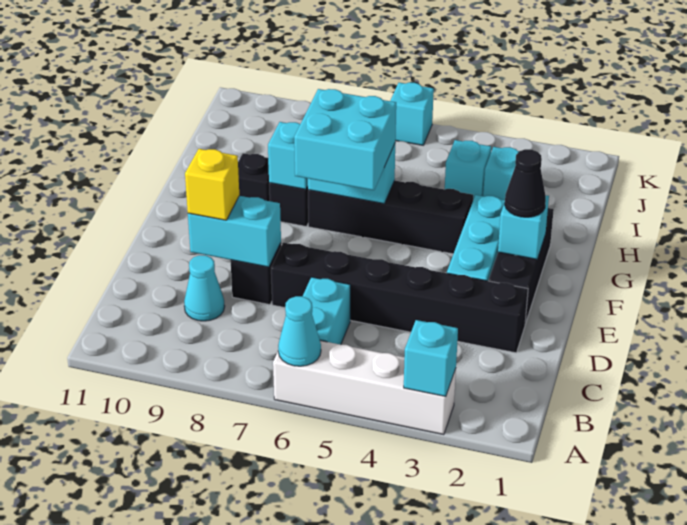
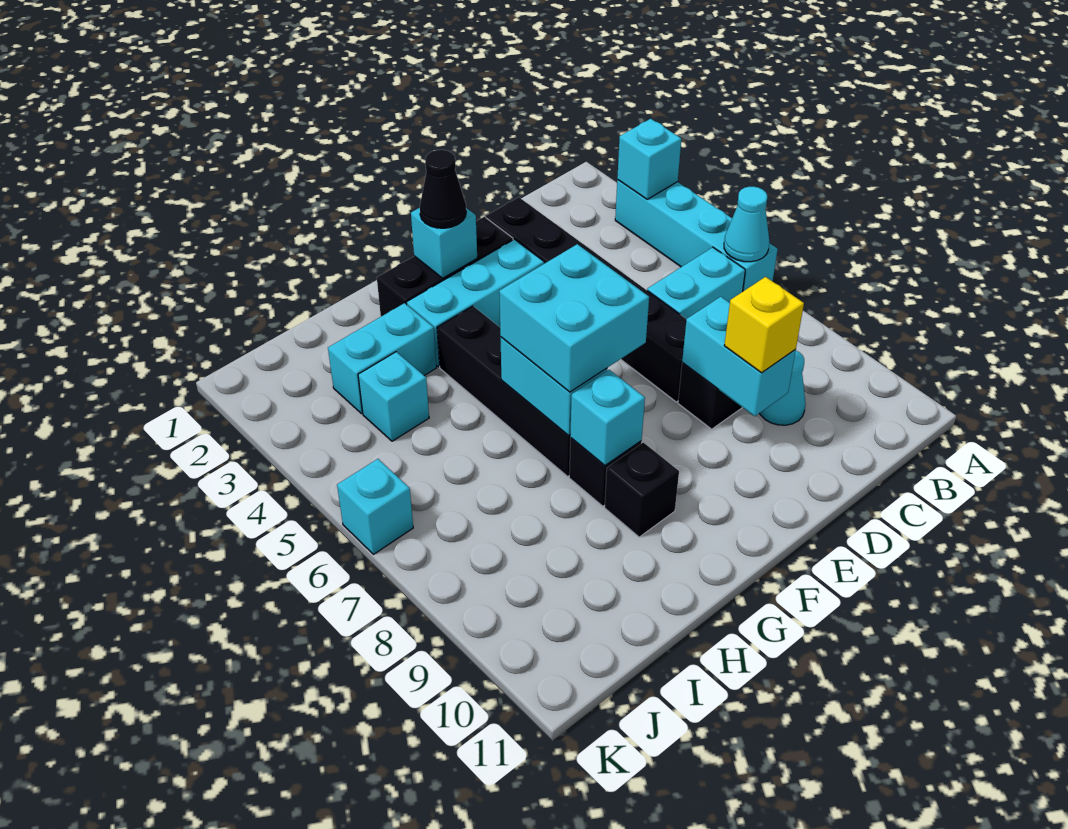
white 1x4 brick [273,341,456,435] -> cyan 1x4 brick [615,180,778,291]
cyan 1x1 brick [483,147,519,200] -> cyan 1x2 brick [328,303,436,414]

